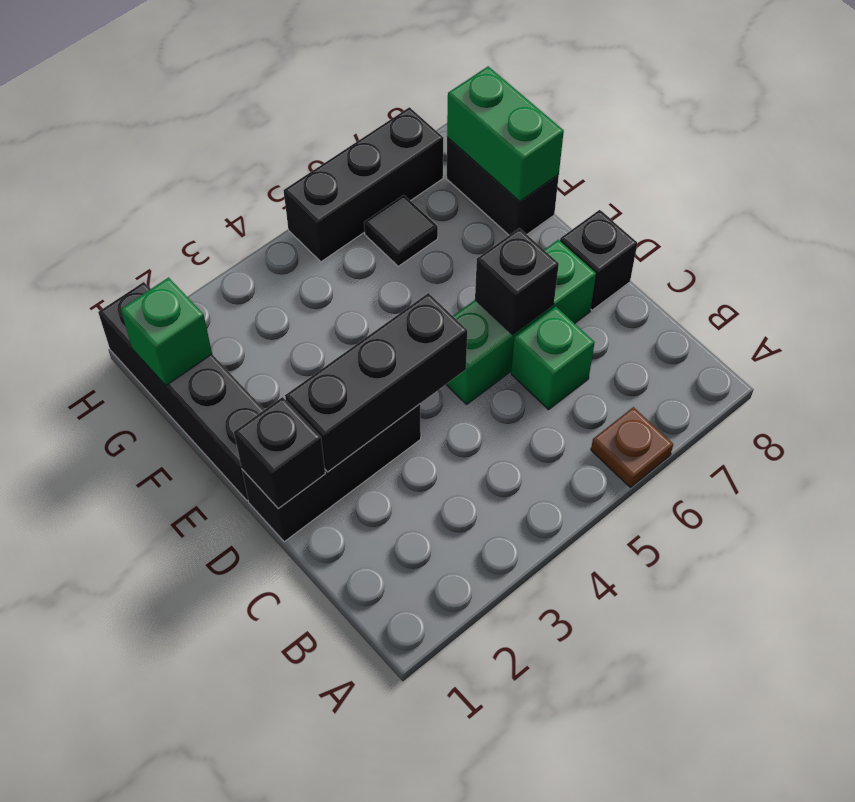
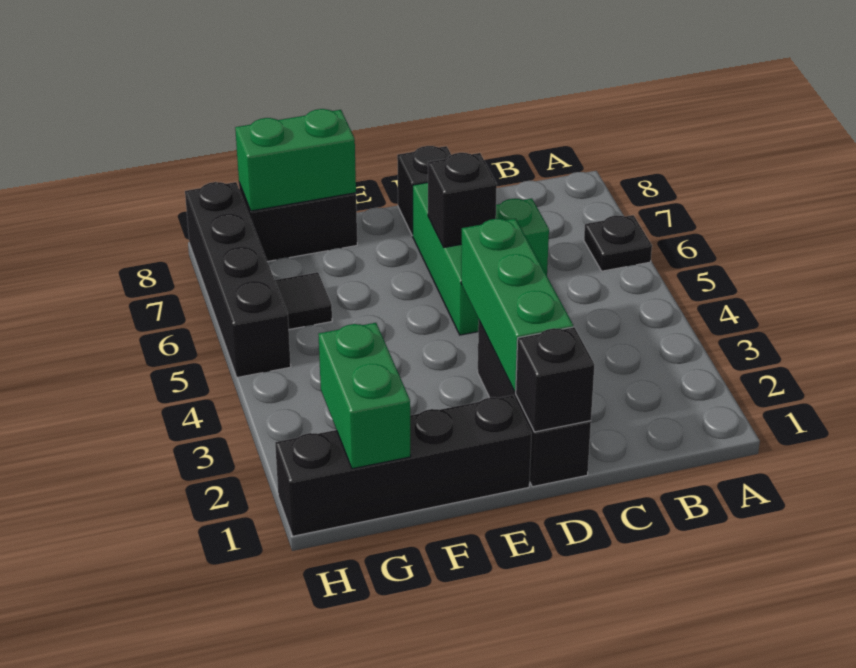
brown 1x1 plate [591,407,673,487] -> black 1x1 plate [584,215,652,271]
black 1x3 brick [285,293,467,472] -> green 1x3 brick [461,219,573,392]
green 1x1 brick [121,278,212,385] -> green 1x2 brick [318,323,411,469]
black 1x3 brick [284,107,443,262] -> black 1x4 brick [185,182,291,377]

